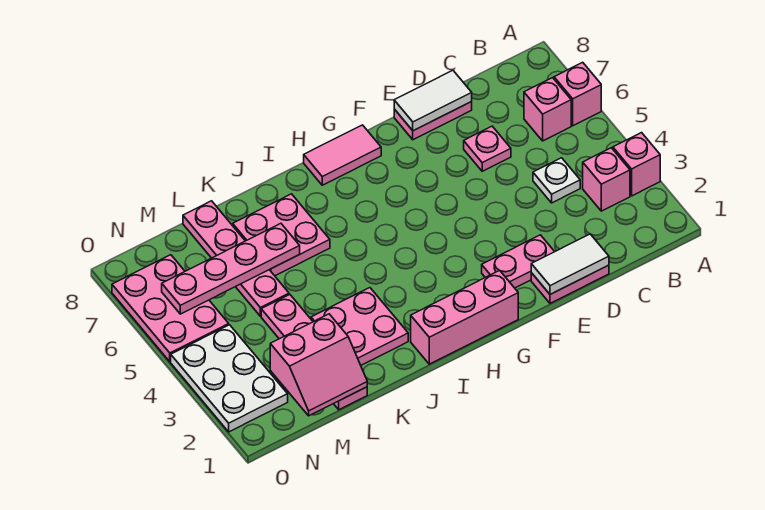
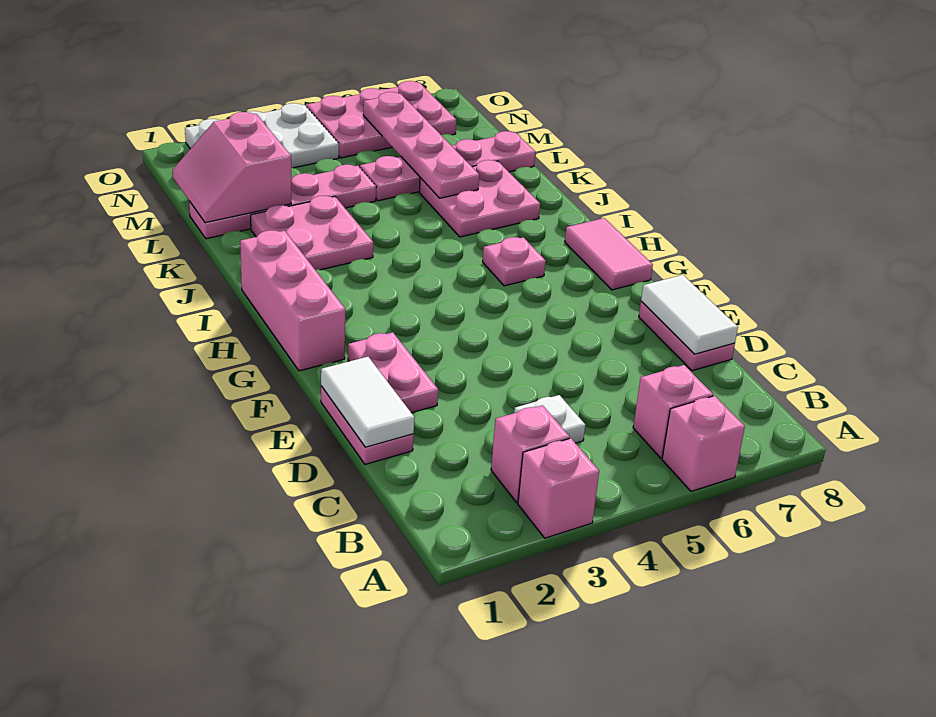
pink 1x1 plate [464,126,511,171] -> pink 1x1 plate moved to [483,237,546,286]

